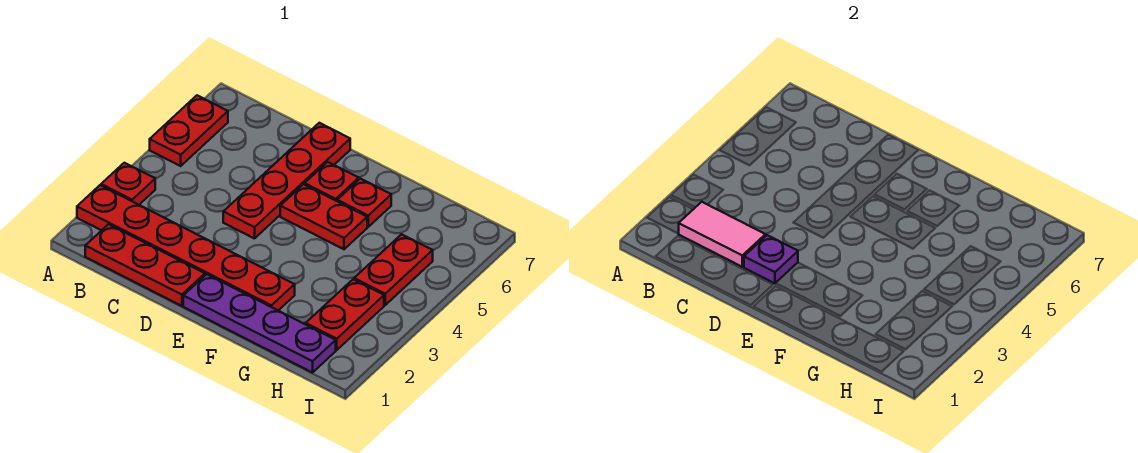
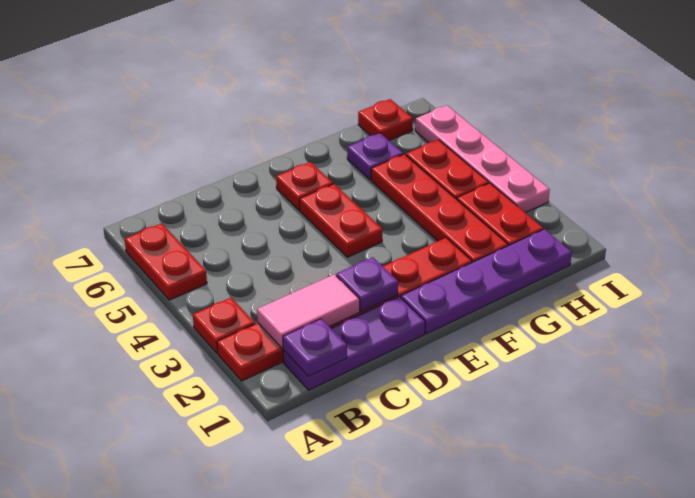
red 1x3 plate [85,224,205,306] -> purple 1x3 plate [283,297,425,390]
none -> purple 1x1 plate [283,319,347,377]
red 1x4 plate [223,123,350,239] -> red 1x4 plate moved to [371,154,508,262]
red 1x2 plate [280,184,367,249] -> red 1x2 plate turned to [300,184,383,257]
red 1x1 plate [337,179,391,227] -> red 1x1 plate moved to [358,99,413,140]
none -> purple 1x1 plate [347,133,403,180]
none -> pink 1x4 plate [415,106,550,213]

